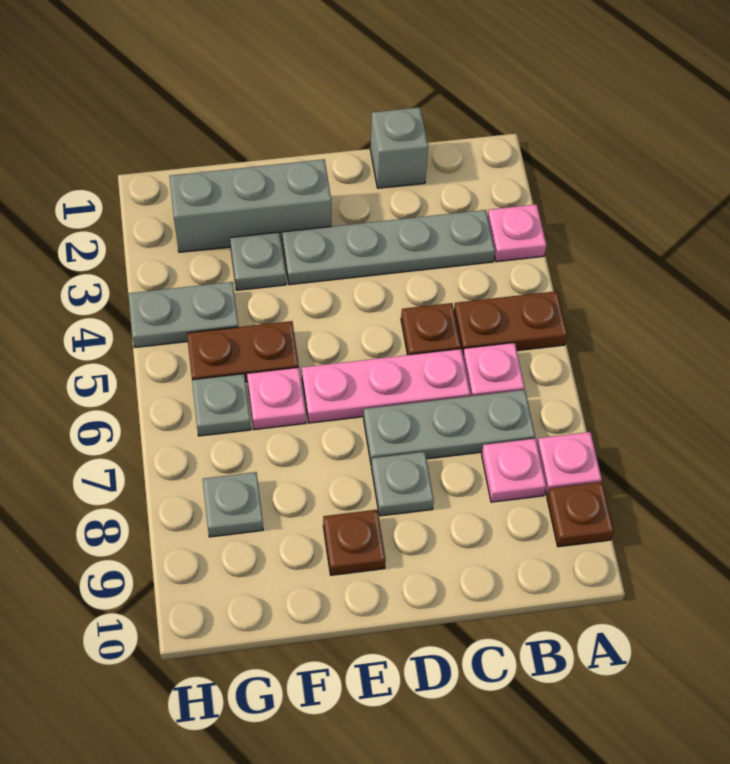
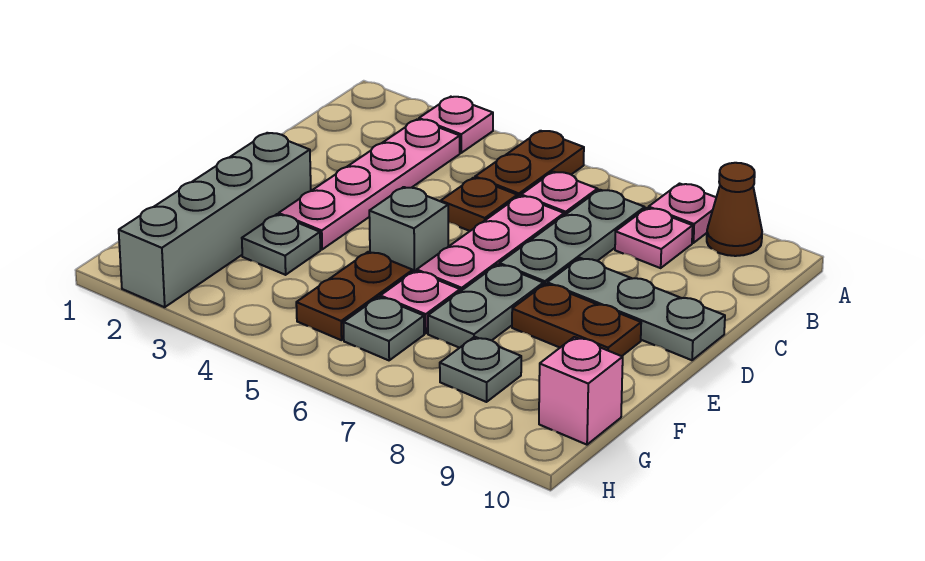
brown 1x1 plate [547,482,614,547] -> brown 1x1 cone [707,163,762,256]
grey 1x4 plate [282,210,495,285] -> pink 1x4 plate [279,119,460,249]
grey 1x1 brick [370,107,428,188] -> grey 1x1 brick moved to [369,187,448,272]
grey 1x1 plate [371,452,434,516] -> grey 1x3 plate [547,258,725,360]
grey 1x3 brick [169,159,331,252] -> grey 1x4 brick [119,133,311,307]
brown 1x1 plate [323,510,386,575] -> brown 1x2 plate [512,284,641,356]
grey 1x2 plate [128,282,238,347] -> grey 1x2 plate moved to [428,264,543,348]
none -> pink 1x1 brick [539,337,623,445]

